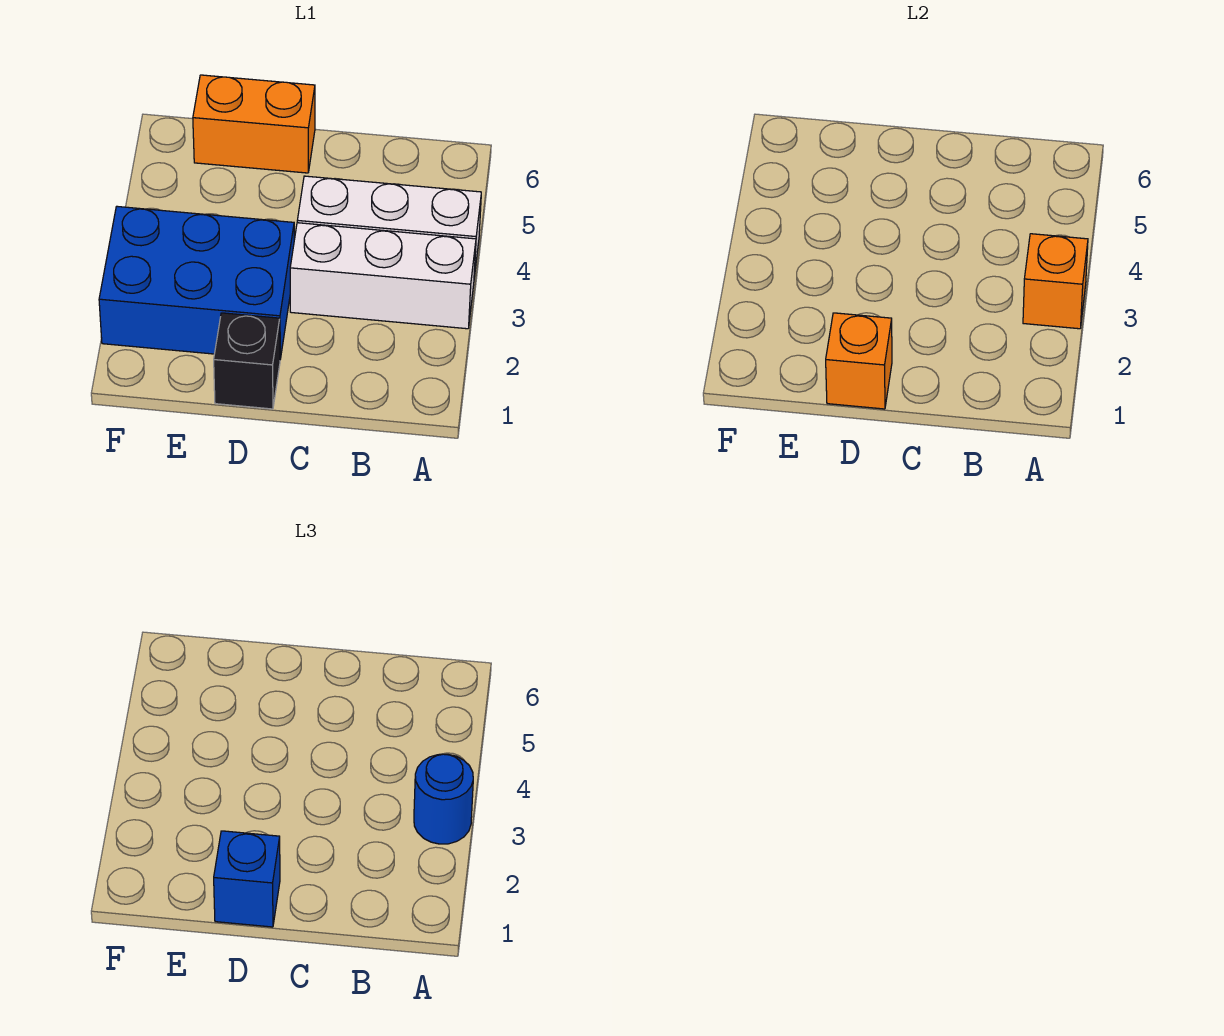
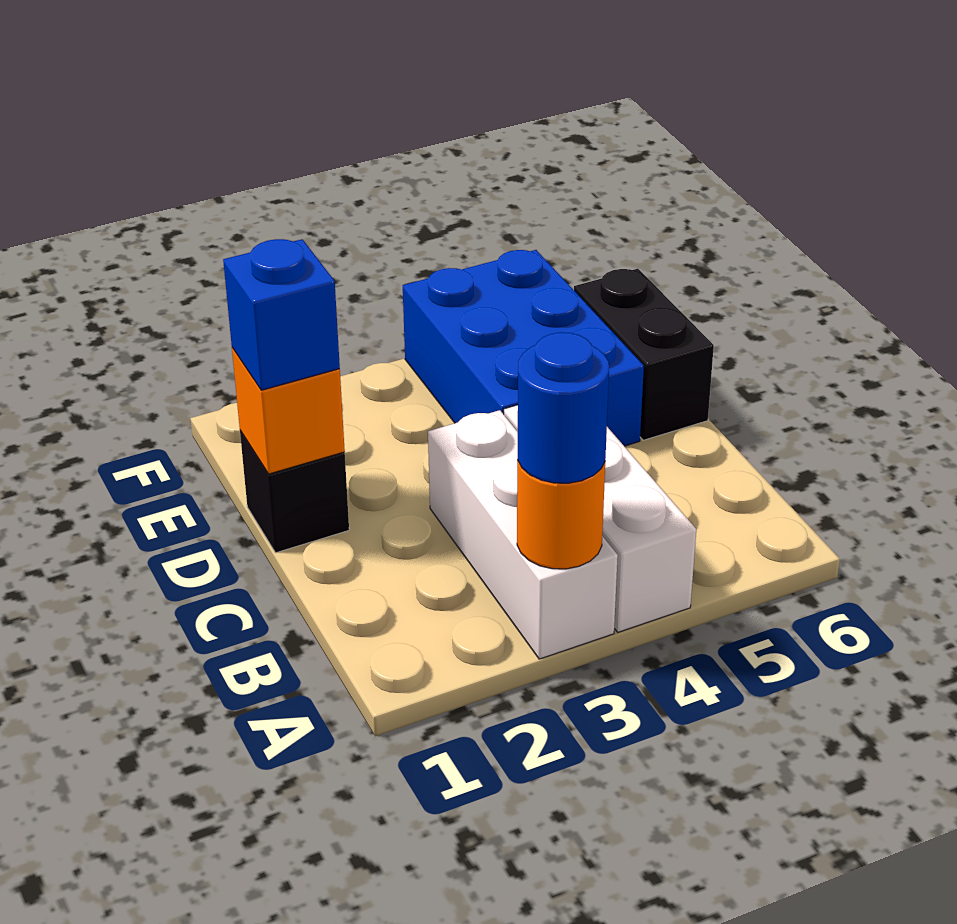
orange 1x1 brick [1023,234,1088,329] -> orange 1x1 round brick [517,460,605,569]
blue 2x3 brick [99,206,294,359] -> blue 2x3 brick moved to [403,250,644,446]
orange 1x2 brick [193,75,315,173] -> black 1x2 brick [574,269,714,440]

